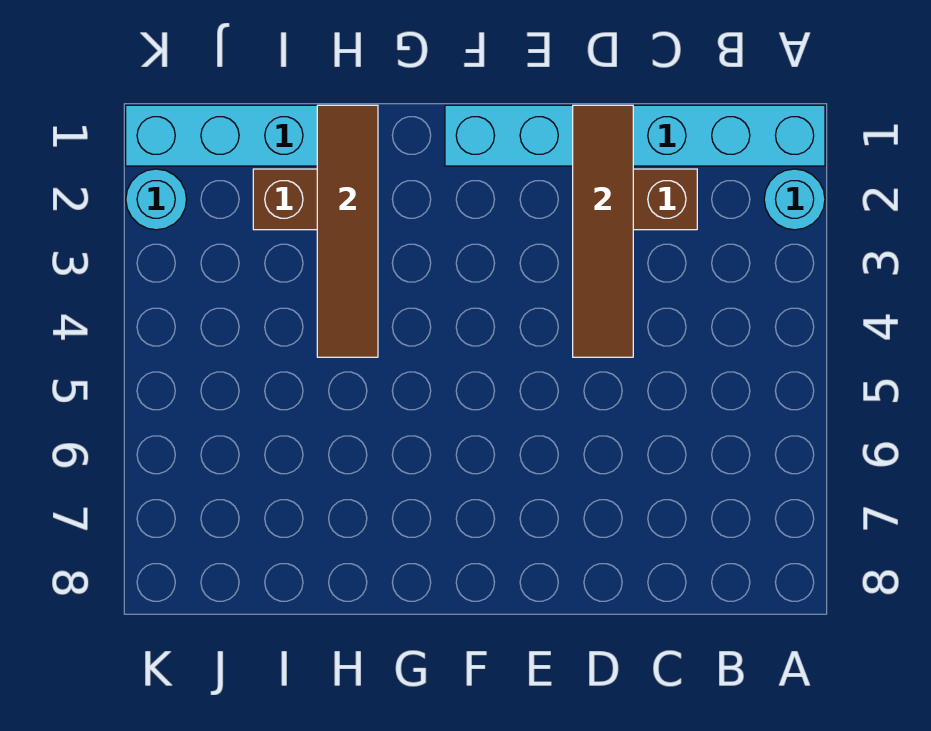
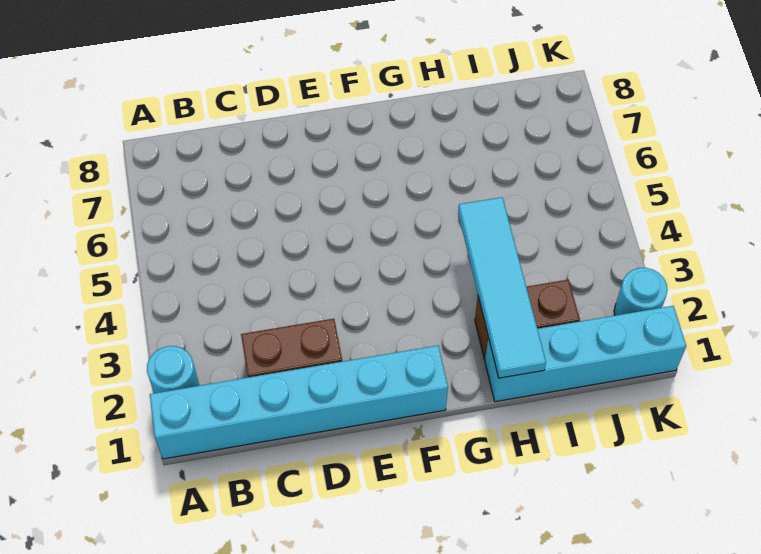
brown 1x4 tile [573,105,633,357] -> none
brown 1x4 tile [317,105,378,357] -> cyan 1x4 tile [458,197,546,378]

